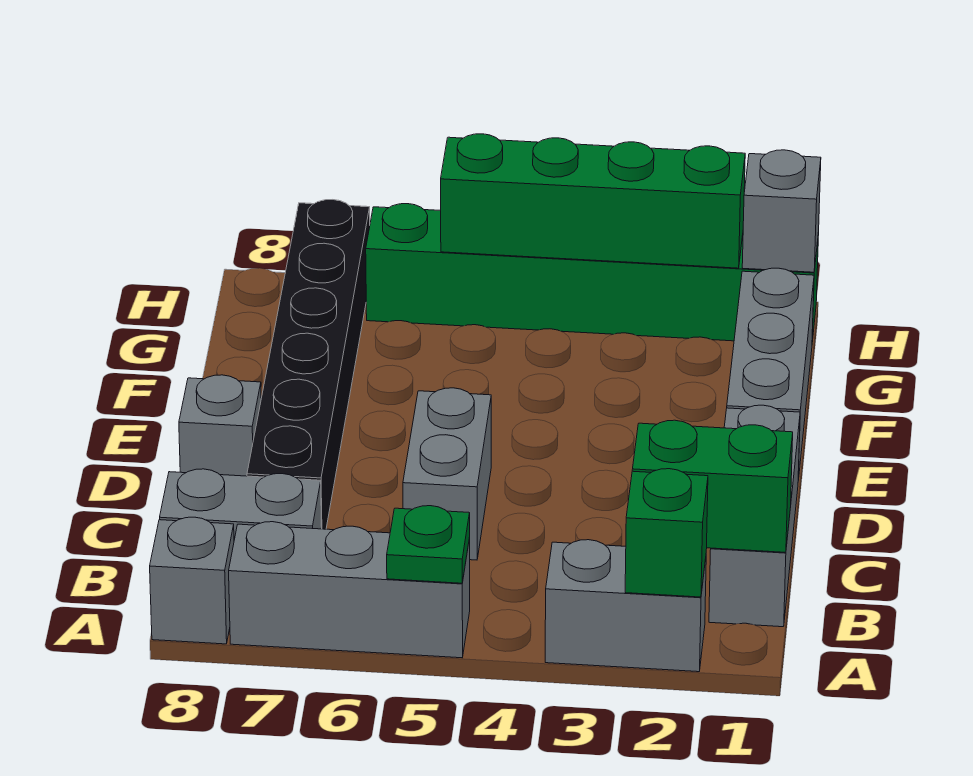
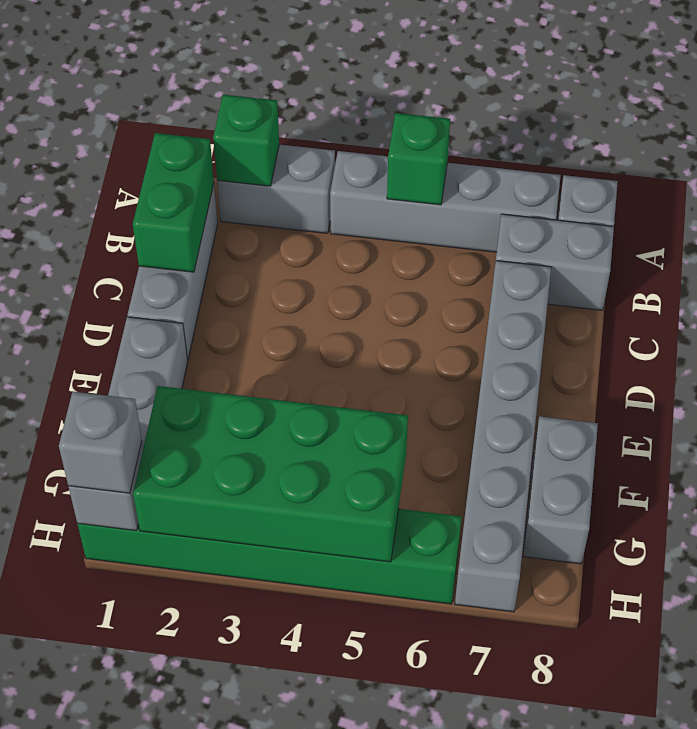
grey 1x3 brick [229,522,470,658] -> grey 1x4 brick [330,151,561,252]
green 1x1 plate [387,506,470,583] -> green 1x1 brick [387,113,450,205]
green 1x2 brick [632,420,793,552] -> green 1x2 brick turned to [133,133,214,272]
grey 1x2 brick [403,388,491,560] -> grey 1x2 brick moved to [523,416,598,564]
black 1x6 brick [247,200,370,529] -> grey 1x6 brick [455,261,551,612]
grey 1x1 brick [179,375,261,476] -> grey 1x1 brick moved to [59,392,142,493]
green 1x4 brick [441,134,745,268] -> green 2x4 brick [133,386,408,562]

